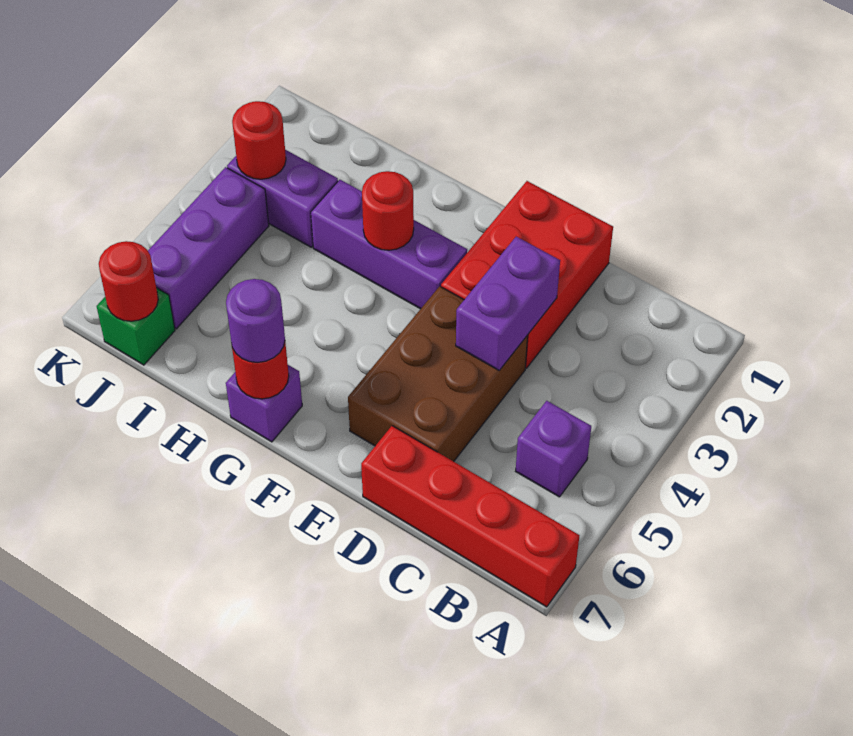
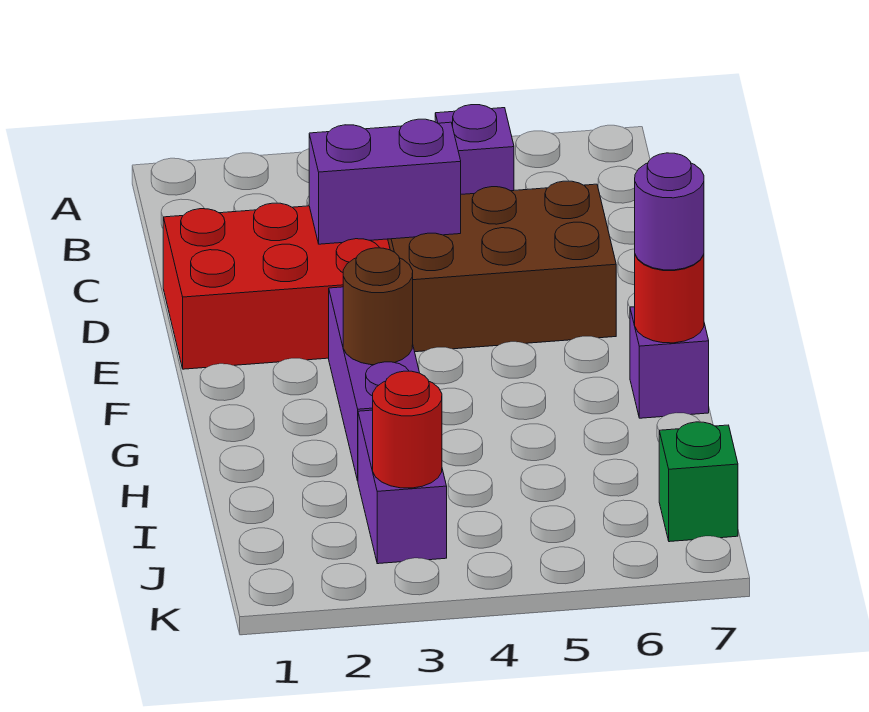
red 1x4 brick [361,426,579,607] -> none
red 1x1 round brick [362,171,414,250] -> brown 1x1 round brick [343,248,413,365]
purple 1x3 brick [148,167,269,329] -> none
red 1x1 round brick [99,241,158,321] -> none

